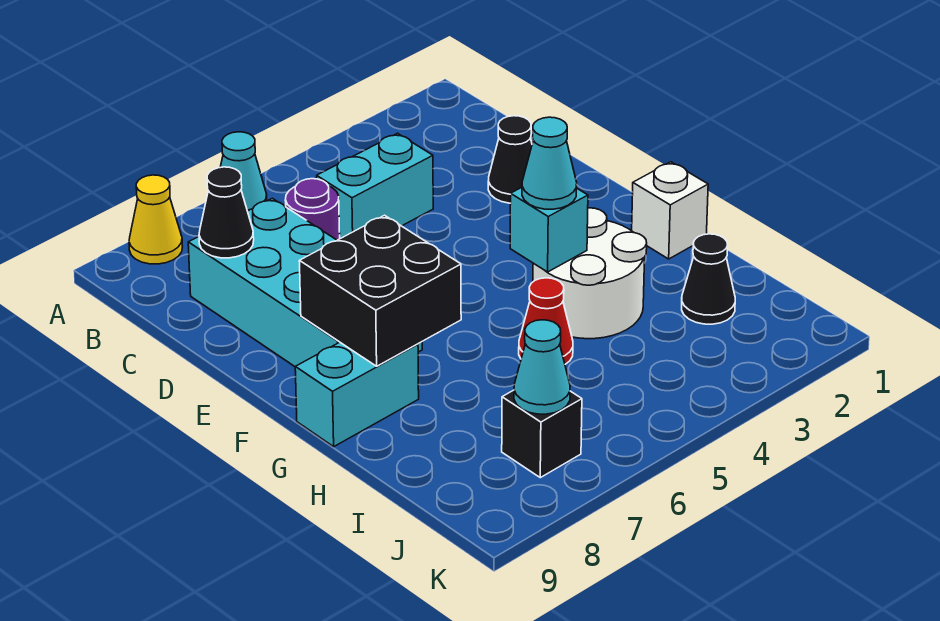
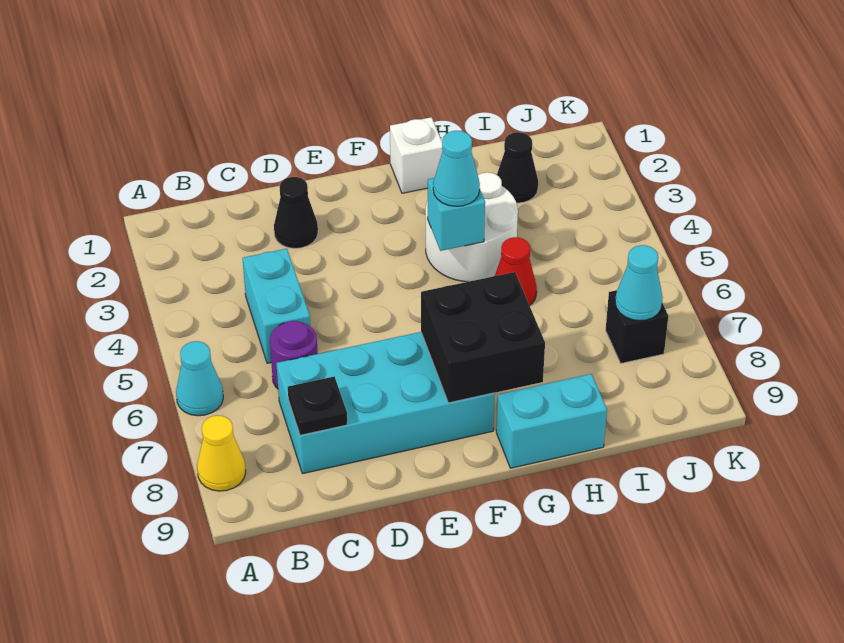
black 1x1 cone [199,167,254,258] -> black 1x1 plate [288,377,347,435]
cyan 1x2 brick [295,342,419,447] -> cyan 1x2 brick turned to [496,374,607,468]

